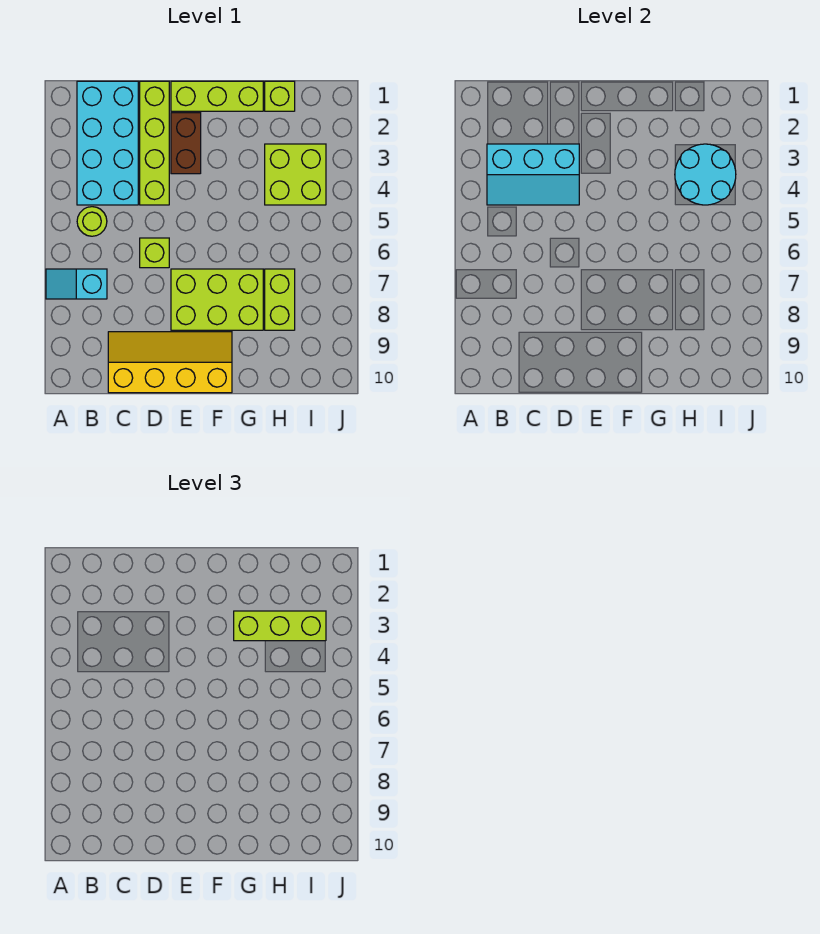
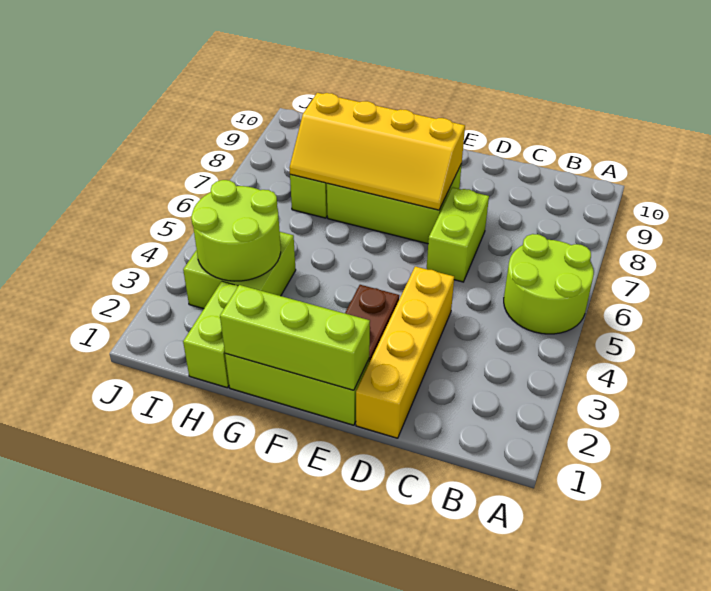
cyan 1x2 slope [46,269,107,299] -> none
cyan 2x4 brick [77,81,138,205] -> none
cyan 2x3 slope [487,144,579,205] -> none
lime 1x1 round brick [77,207,107,236] -> lime 2x2 round brick [504,234,594,334]
yellow 2x4 slope [108,332,232,393] -> yellow 2x4 slope moved to [290,93,465,210]
lime 1x4 brick [140,81,169,205] -> yellow 1x4 brick [356,266,454,438]
lime 1x1 brick [140,238,169,268] -> lime 1x2 brick [427,187,489,282]
lime 1x3 brick [234,611,326,641] -> lime 1x3 brick moved to [220,285,370,390]
lime 1x1 brick [265,81,295,111] -> lime 1x2 brick [183,282,238,388]
cyan 2x2 round brick [675,144,736,205] -> lime 2x2 round brick [191,180,281,281]

